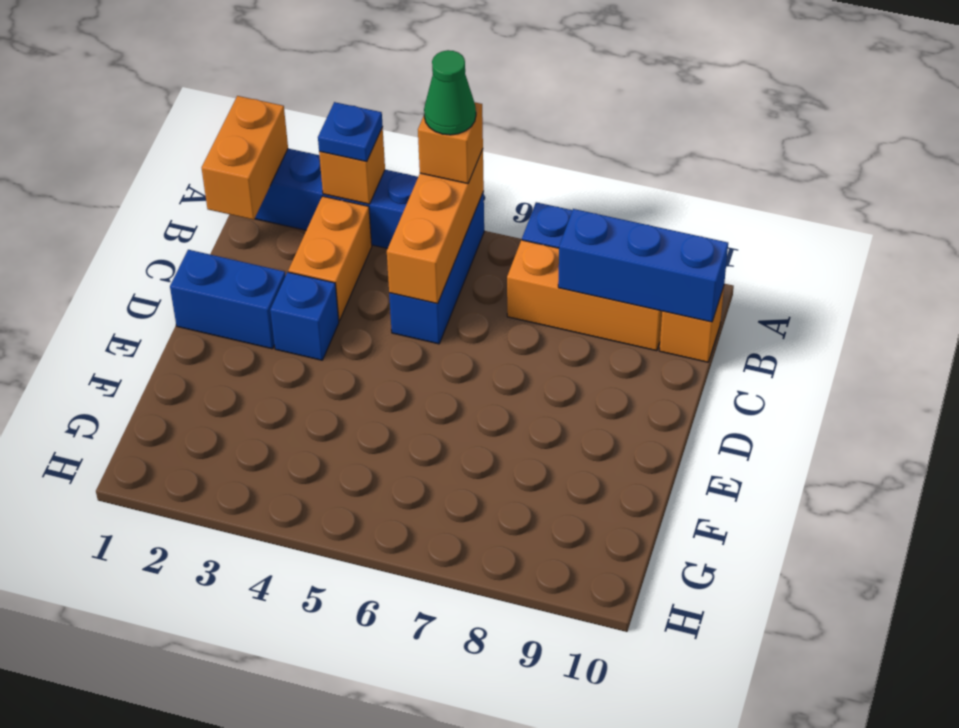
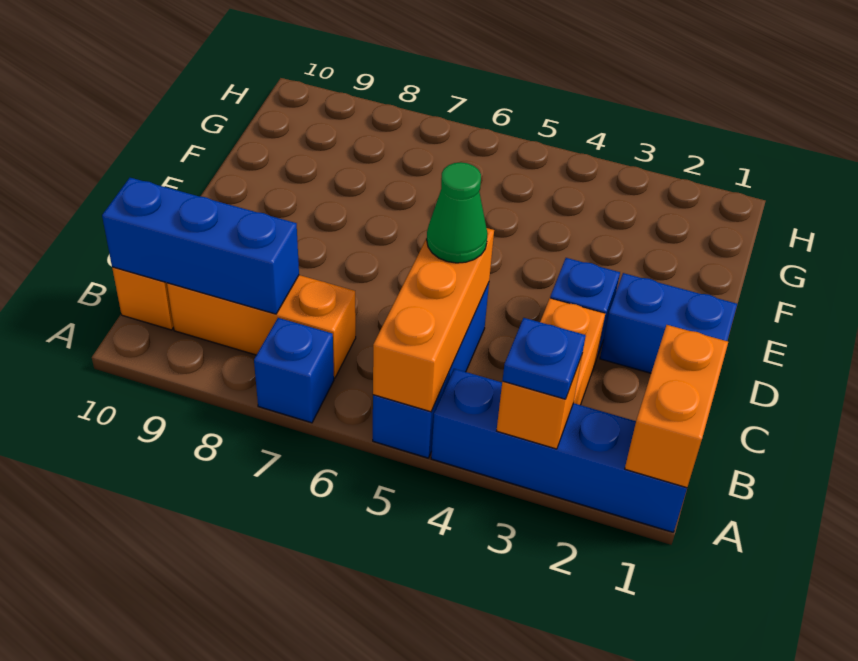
orange 1x1 brick [418,102,483,183] -> none
green 1x1 cone [424,50,476,135] -> green 1x1 cone moved to [427,162,488,263]

